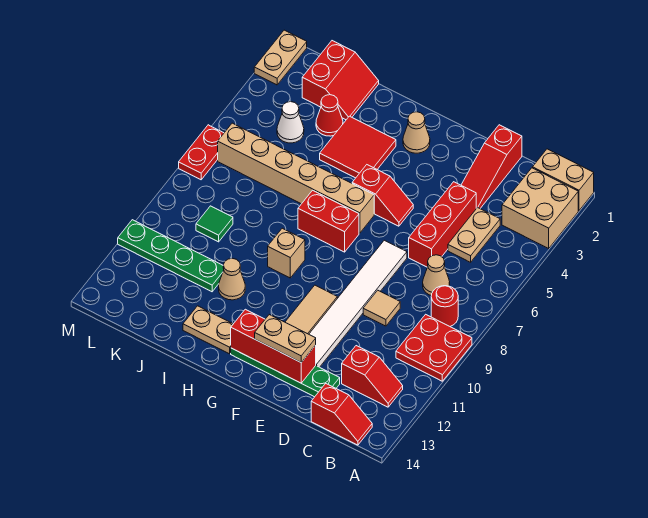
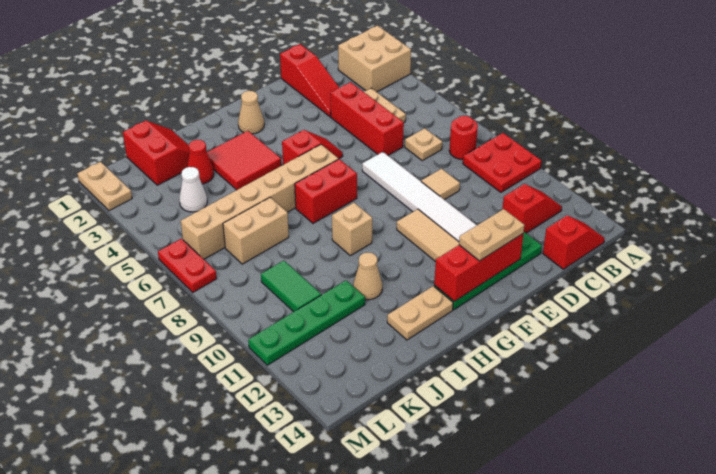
tan 1x2 brick [533,149,594,210] -> tan 1x2 brick moved to [223,198,289,264]
tan 1x1 cone [423,255,450,296] -> tan 1x1 plate [405,128,442,161]
green 1x1 tile [196,206,233,242] -> green 1x2 tile [261,261,321,312]

